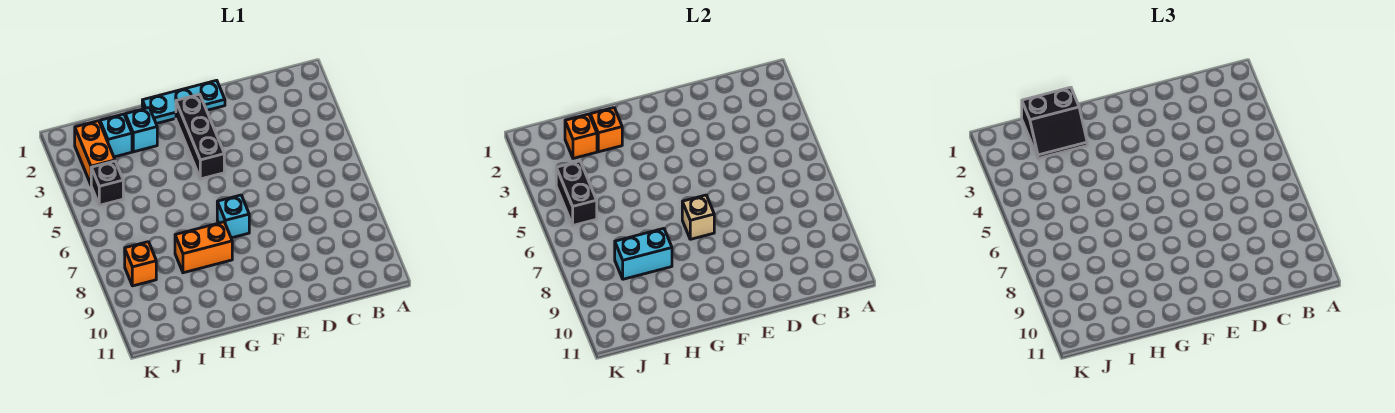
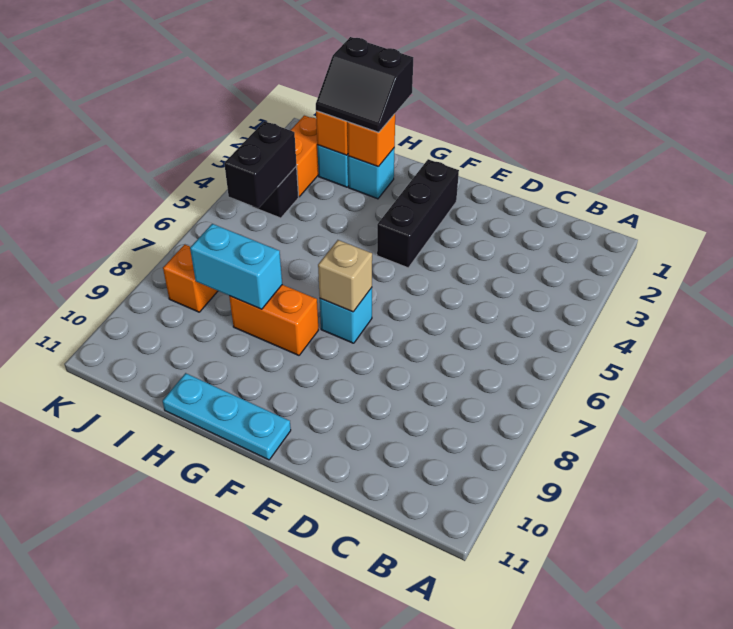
cyan 1x3 plate [142,80,225,124] -> cyan 1x3 plate moved to [163,373,291,460]

